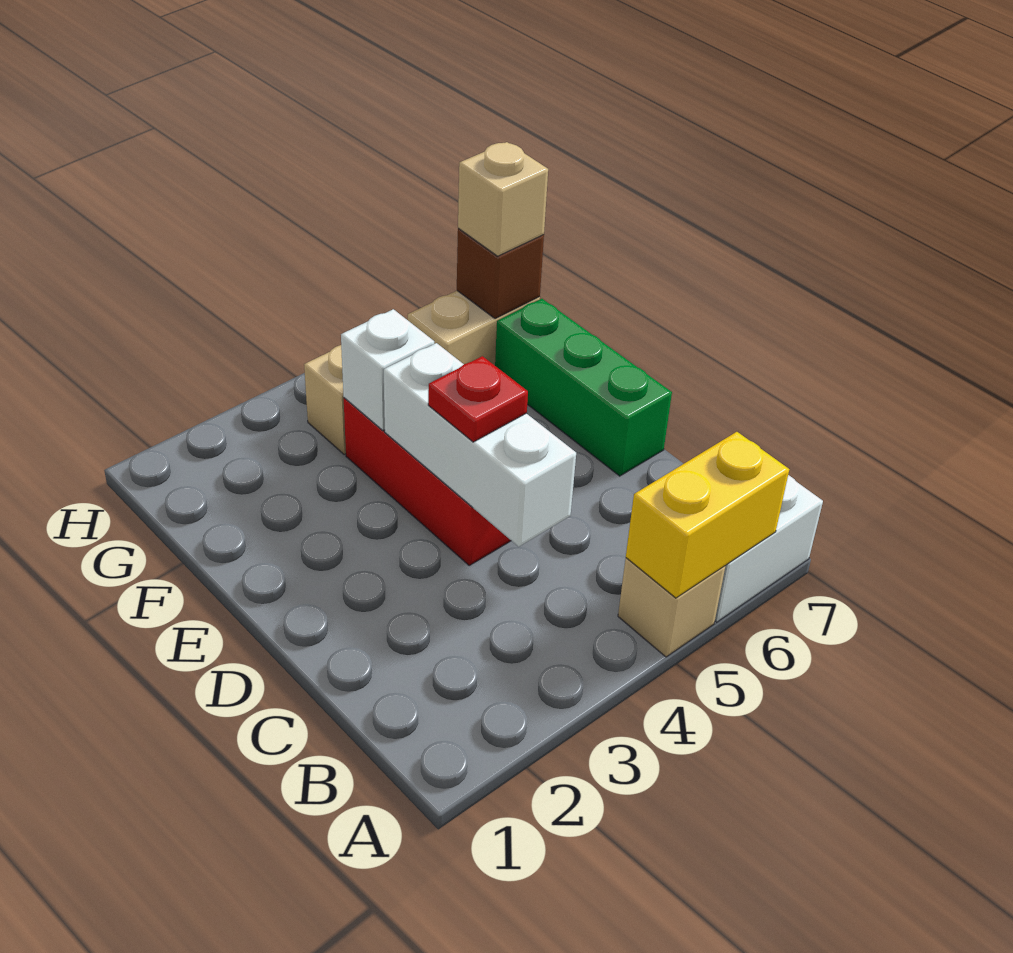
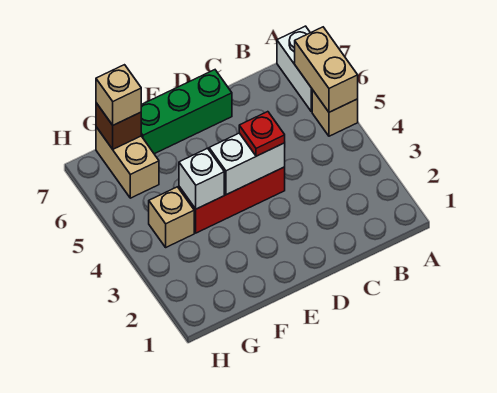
yellow 1x2 brick [626,432,789,598] -> tan 1x2 brick [295,27,358,112]
white 1x3 brick [384,343,576,547] -> white 1x2 brick [209,133,285,195]

